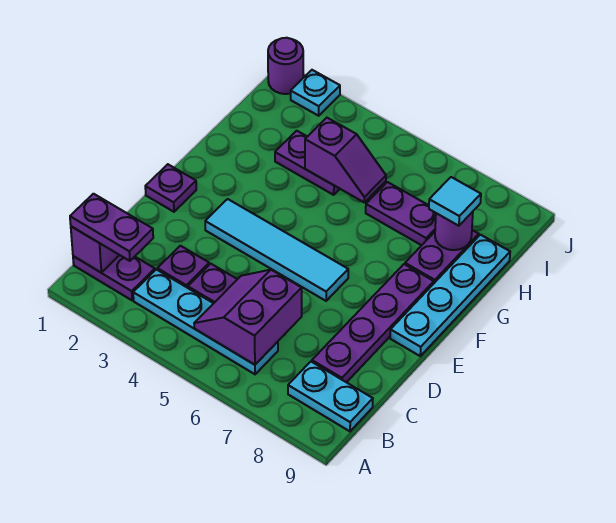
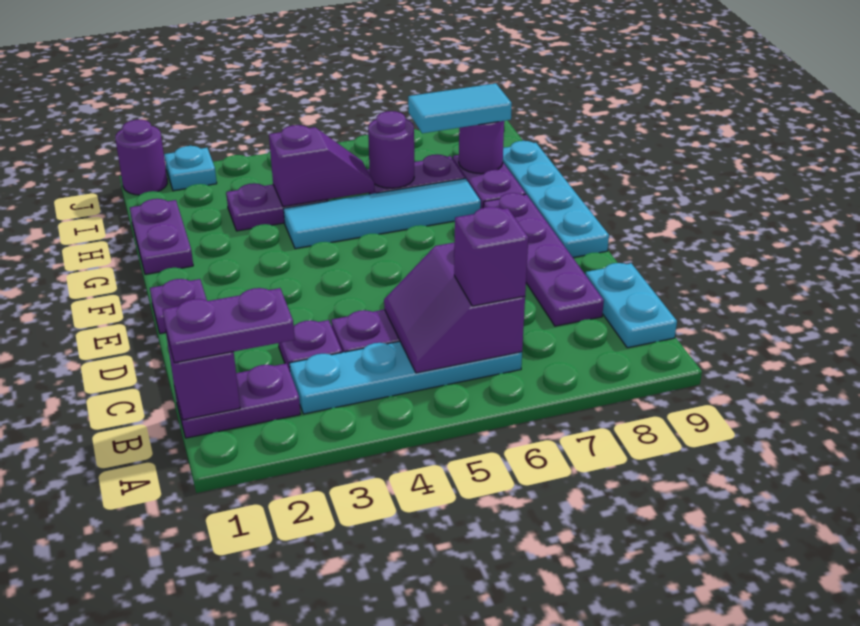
none -> purple 1x1 brick [454,207,528,306]
cyan 1x2 plate [288,362,373,431] -> cyan 1x2 plate turned to [586,263,677,348]
cyan 1x4 tile [205,199,348,301] -> cyan 1x4 tile moved to [284,179,481,249]
none -> purple 1x2 plate [130,199,193,274]
none -> purple 1x1 round brick [368,111,414,188]
cyan 1x1 tile [429,177,481,226] -> cyan 1x2 tile [408,83,512,133]

